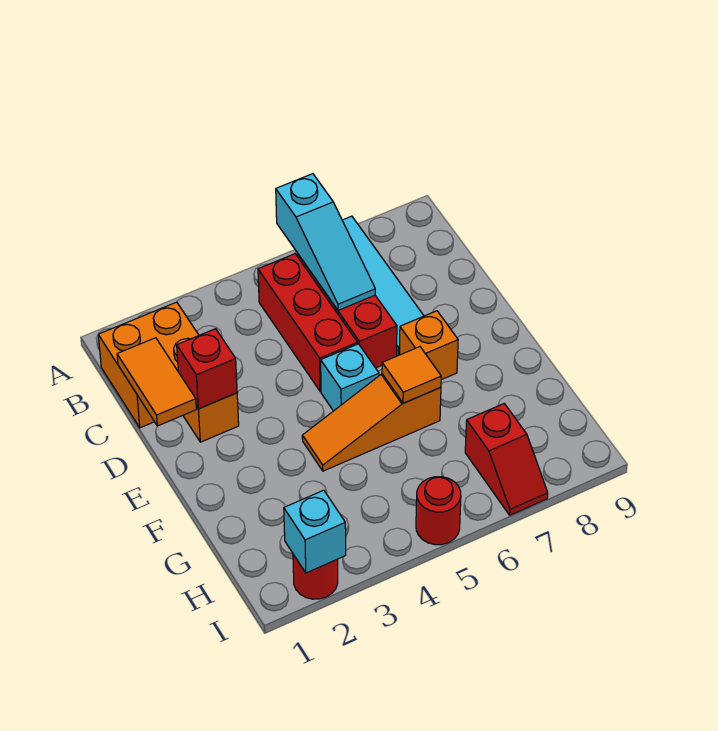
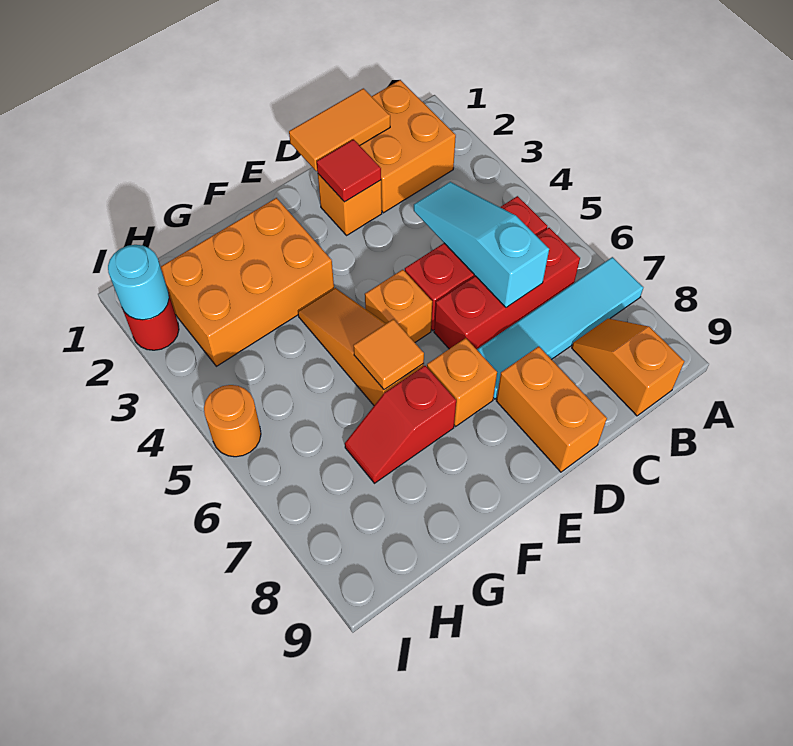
cyan 1x3 slope [276,174,375,310] -> cyan 1x3 slope turned to [414,182,549,308]
none -> orange 1x2 slope [572,319,684,416]
red 1x1 brick [177,329,237,409] -> red 1x1 tile [317,140,381,202]
none -> orange 1x2 brick [496,346,607,472]
cyan 1x1 brick [321,344,379,411] -> orange 1x1 brick [365,270,432,342]
none -> orange 2x3 brick [161,198,334,366]
red 1x2 slope [465,404,548,515] -> red 1x2 slope moved to [345,366,456,483]
cyan 1x1 brick [284,490,346,573] -> cyan 1x1 round brick [108,245,169,320]
red 1x1 round brick [416,477,461,545] -> orange 1x1 round brick [204,385,261,457]

